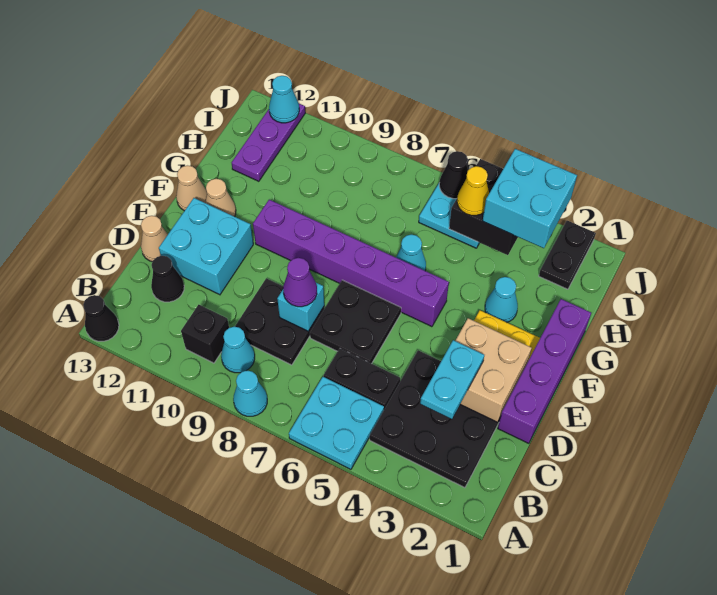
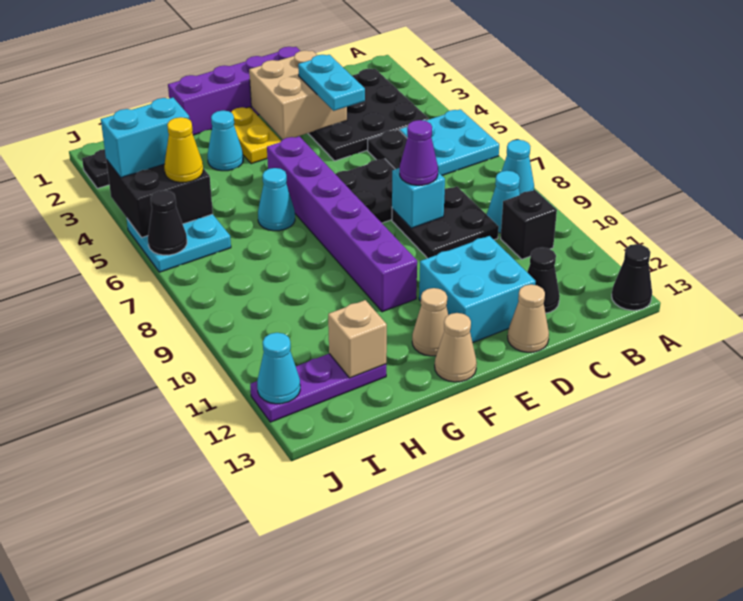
cyan 1x2 plate [420,340,484,419] -> cyan 1x2 plate turned to [298,55,365,111]
none -> tan 1x1 brick [328,300,387,378]
cyan 2x2 brick [483,149,577,248] -> cyan 1x2 brick [101,98,189,178]

